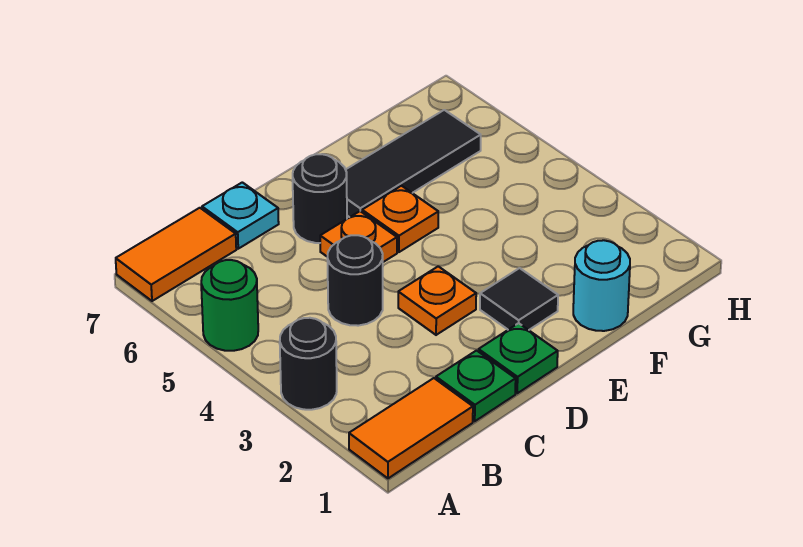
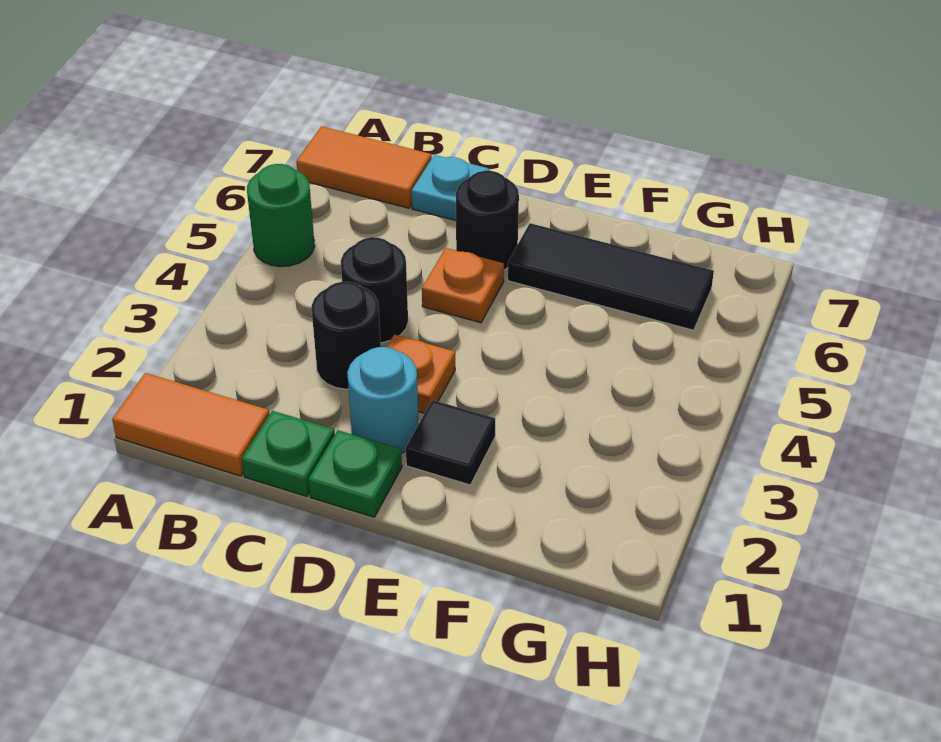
black 1x1 round brick [280,318,337,410] -> black 1x1 round brick moved to [312,282,381,389]
orange 1x1 plate [362,186,438,252] -> none
cyan 1x1 round brick [573,240,630,331] -> cyan 1x1 round brick moved to [347,347,419,454]

